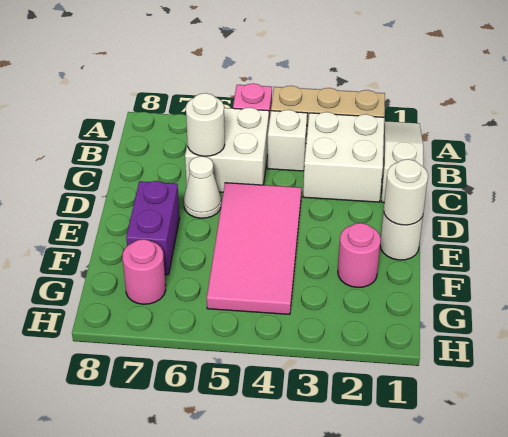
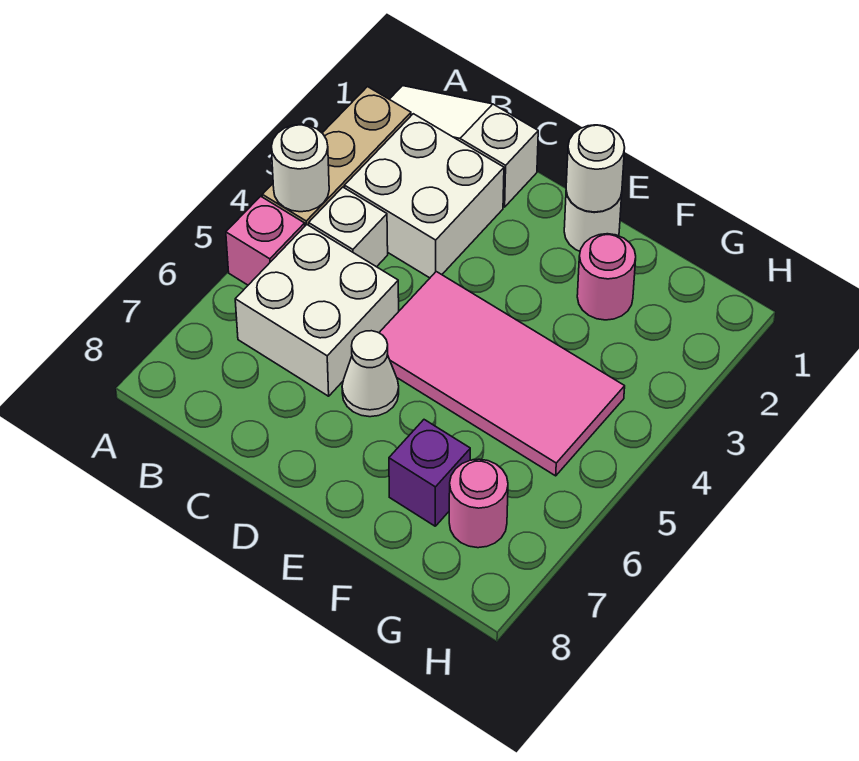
white 1x1 round brick [186,93,225,156] -> white 1x1 round brick moved to [271,125,329,212]
purple 1x2 brick [126,181,180,275] -> purple 1x1 brick [389,420,470,526]

